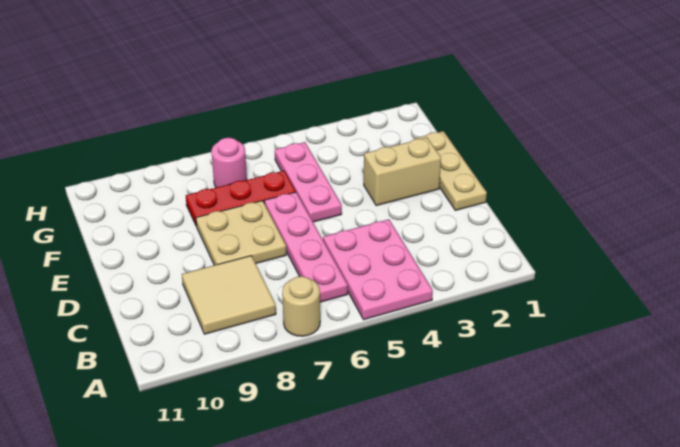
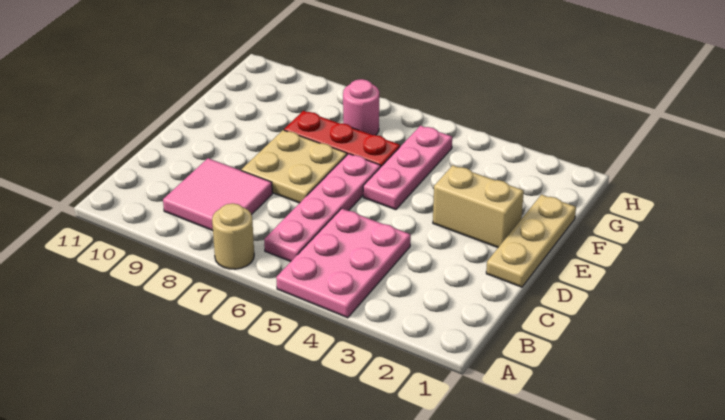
tan 2x2 tile [182,256,276,334] -> pink 2x2 tile [163,158,272,231]

